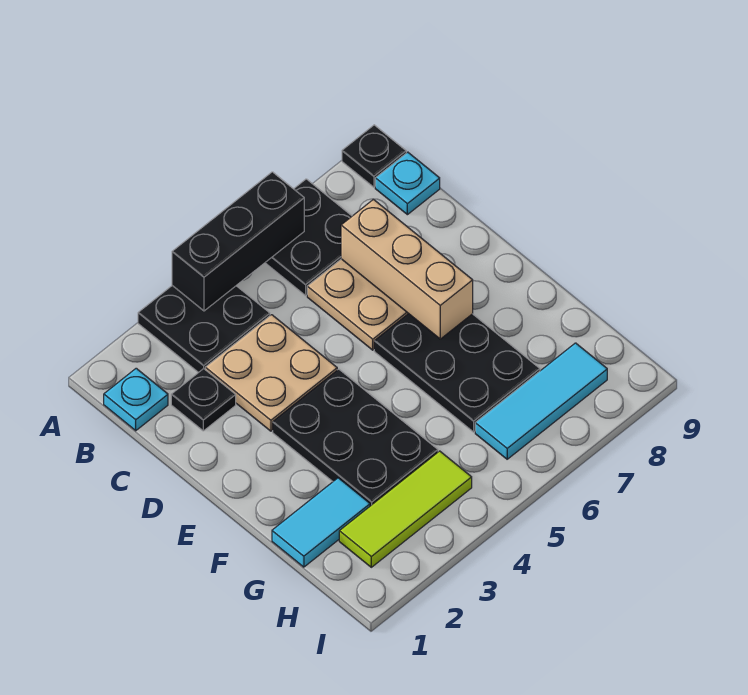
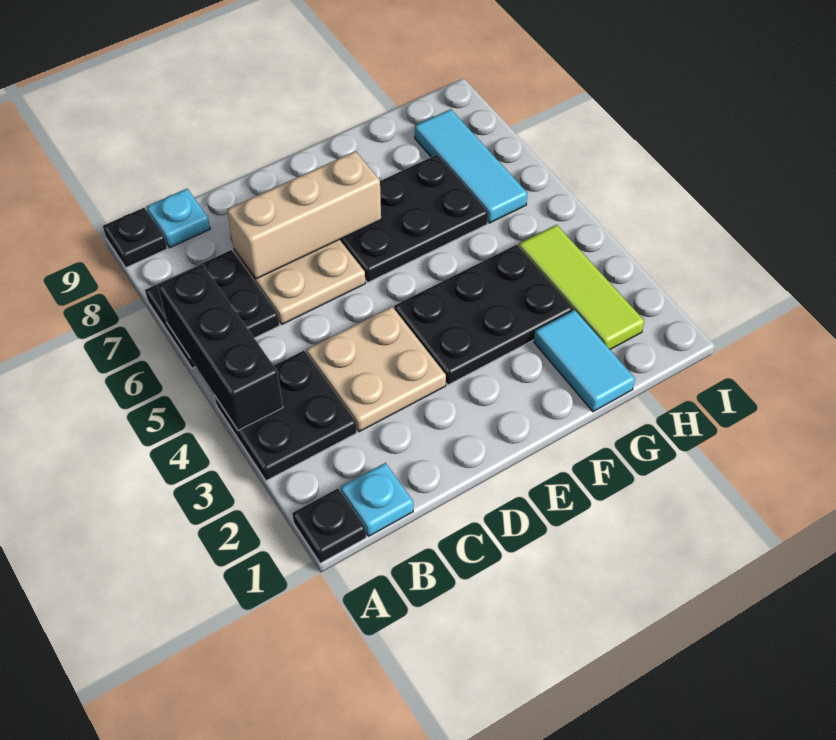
black 1x1 plate [171,369,236,431] -> black 1x1 plate moved to [292,488,366,563]

